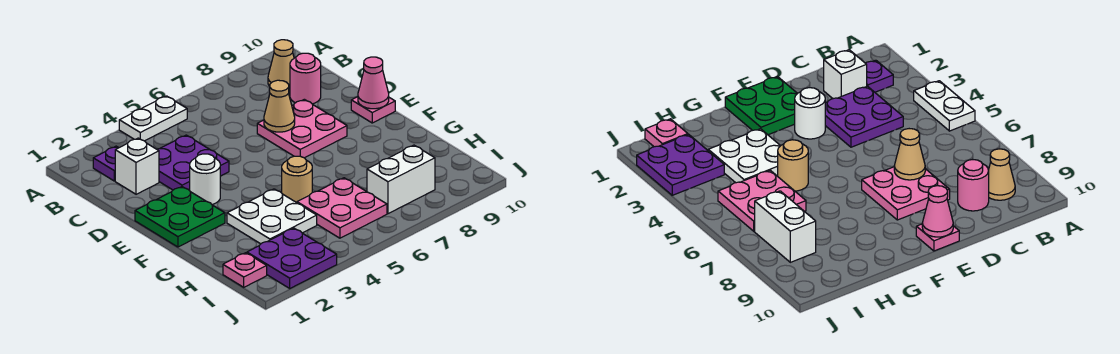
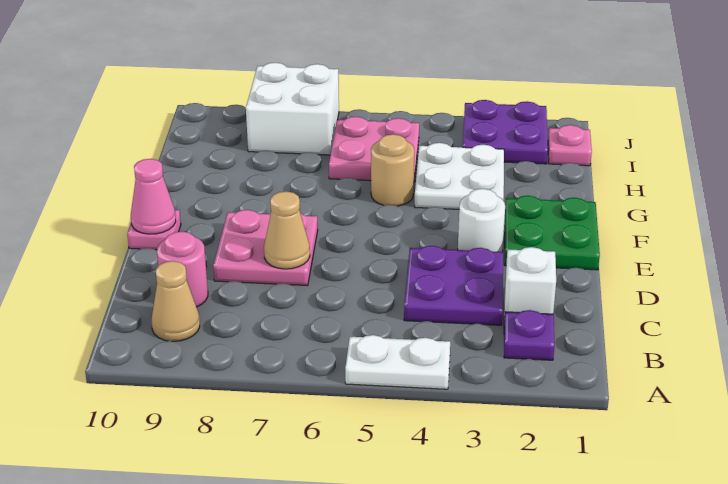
white 1x2 brick [367,145,435,214] -> white 2x2 brick [246,63,339,155]

